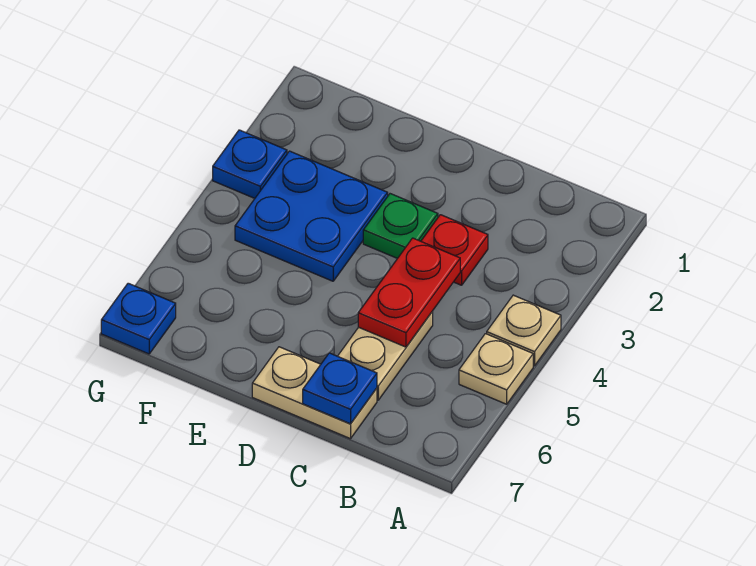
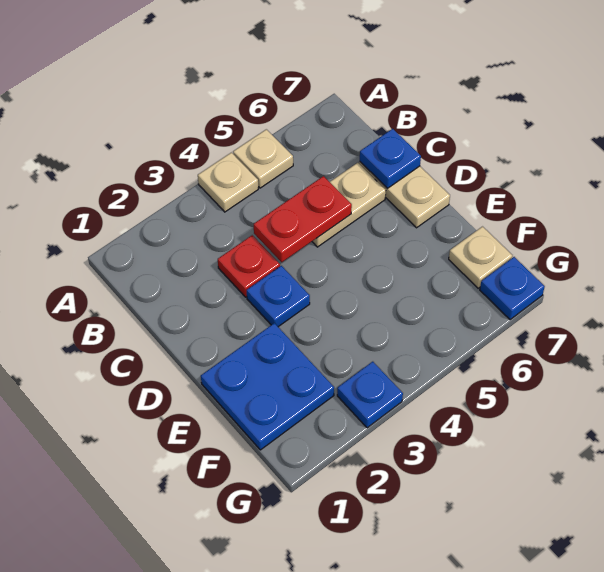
green 1x1 plate [363,194,438,258] -> blue 1x1 plate [247,266,310,327]
blue 2x2 plate [235,151,388,281] -> blue 2x2 plate moved to [201,323,334,450]
none -> tan 1x1 plate [449,227,512,288]

